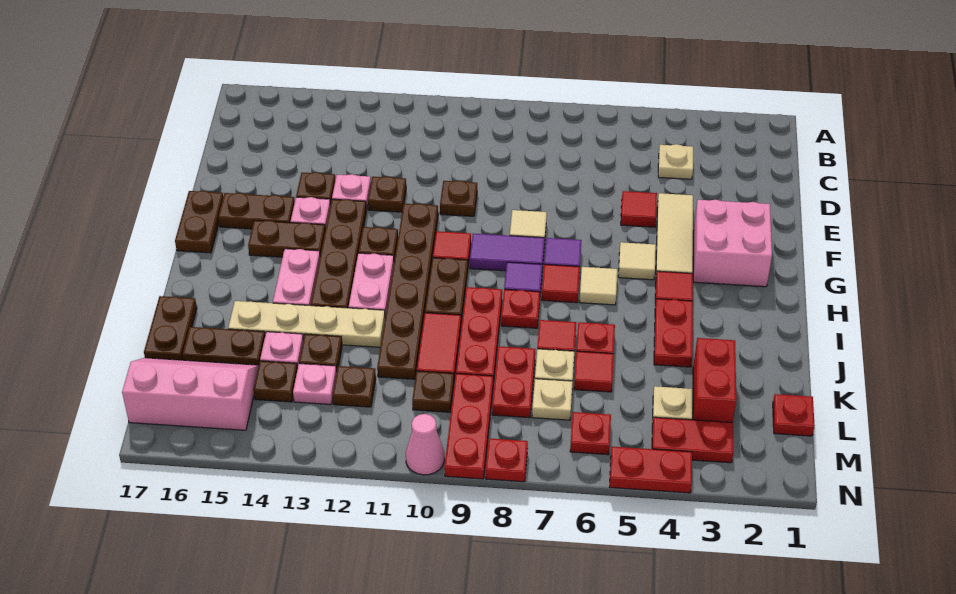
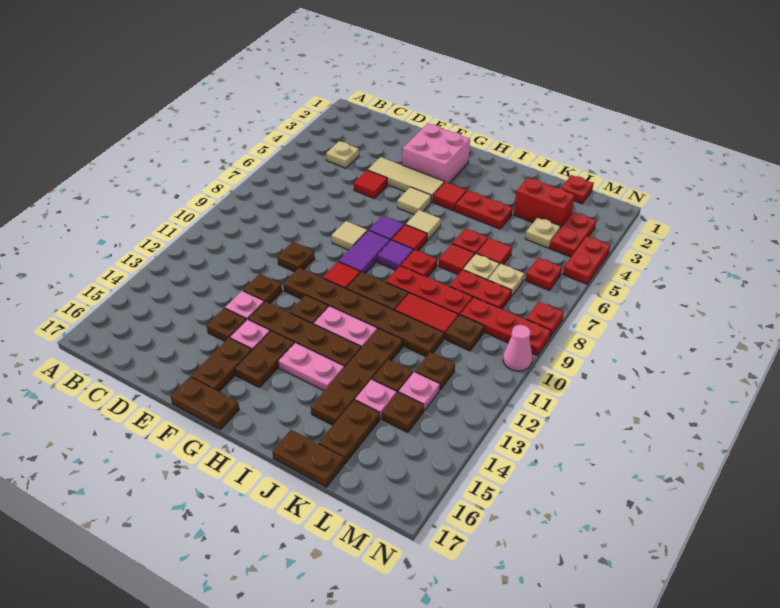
tan 1x4 plate [228,301,385,347] -> brown 1x4 plate [311,329,403,425]
pink 2x3 slope [122,358,259,430] -> none

